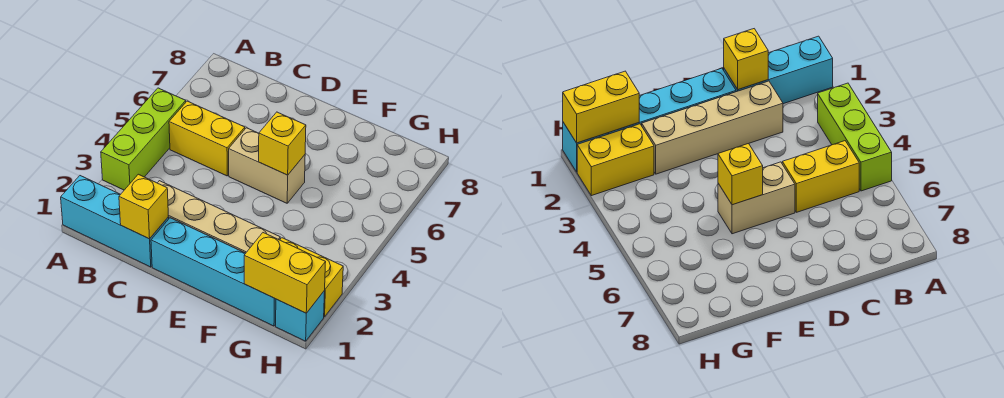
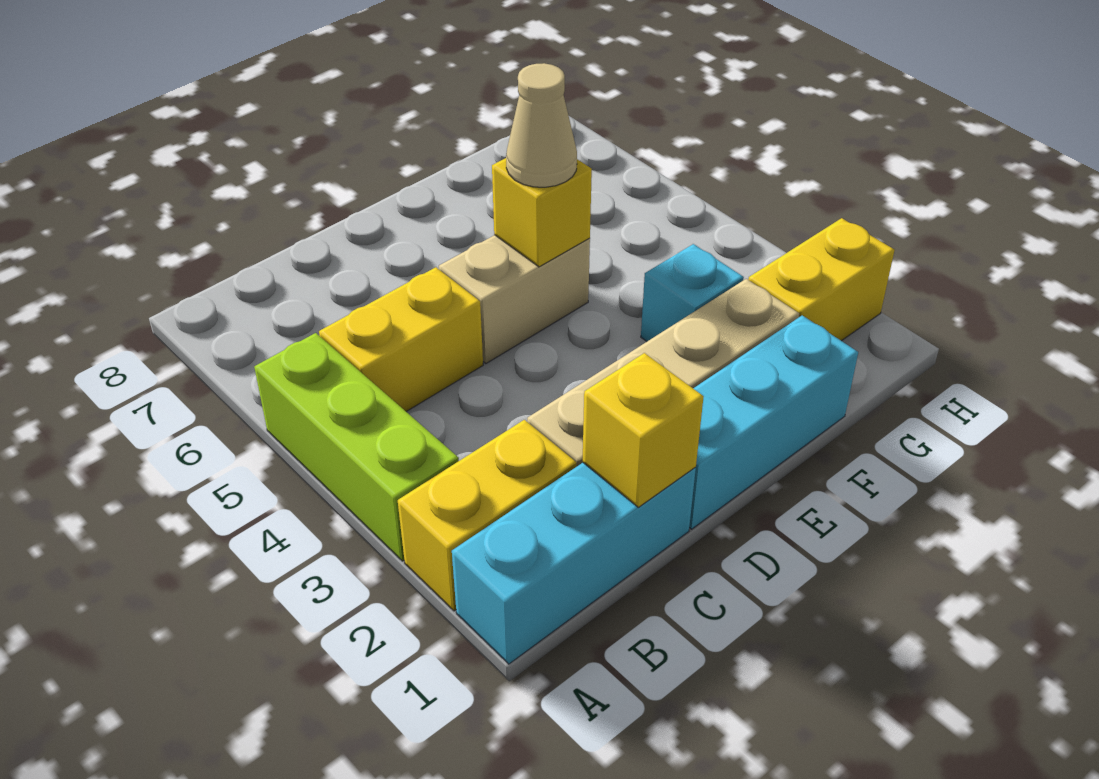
cyan 1x4 brick [151,218,276,326] -> cyan 1x3 brick [689,315,858,529]
none -> tan 1x1 cone [506,63,577,187]
yellow 1x2 brick [244,233,326,313] -> yellow 1x2 brick moved to [398,420,577,611]
cyan 1x1 brick [276,291,325,341] -> cyan 1x1 brick moved to [641,244,744,341]

